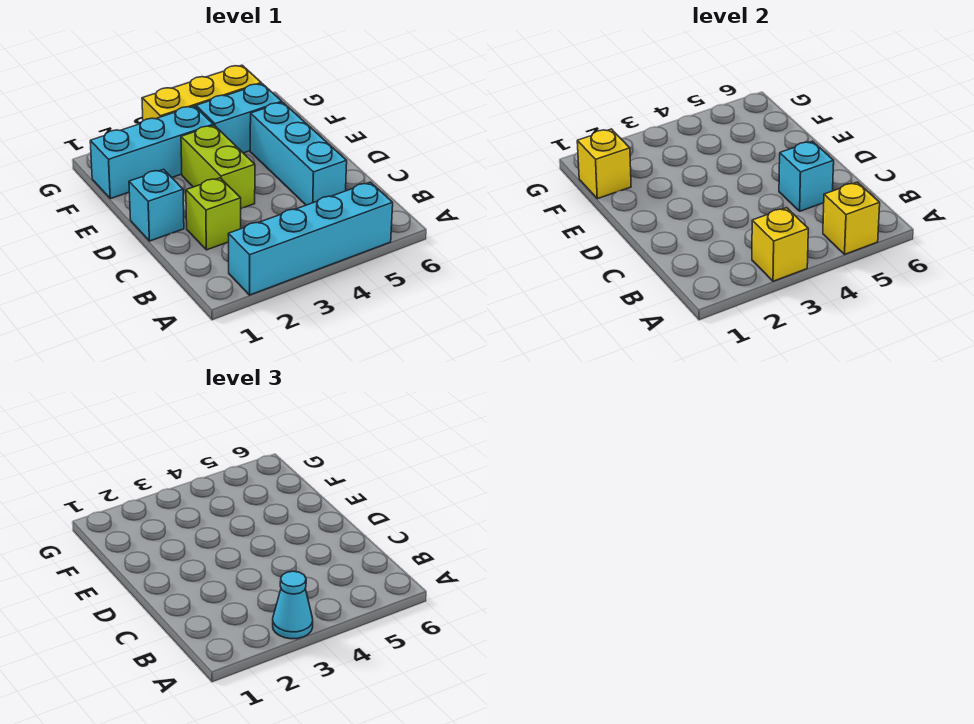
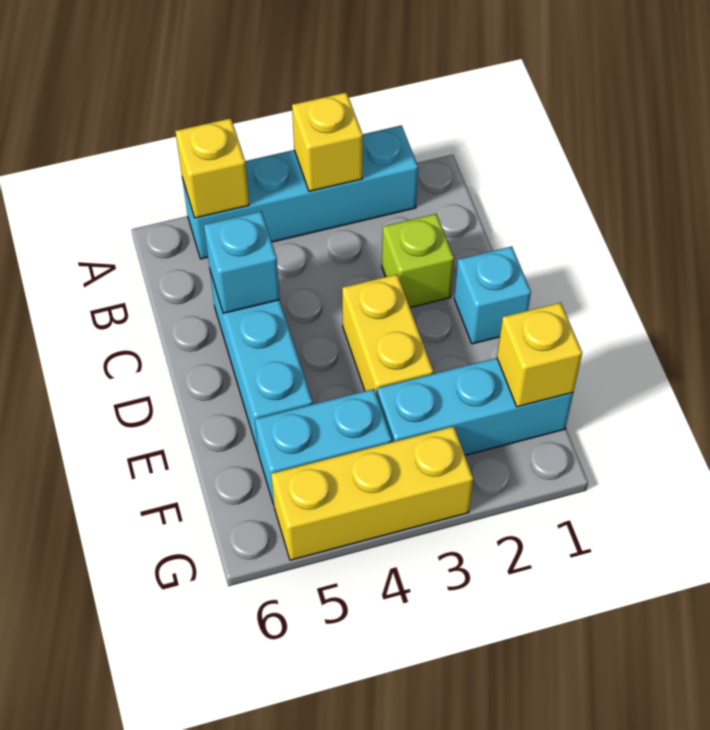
cyan 1x1 cone [273,571,313,639] -> none
lime 1x2 brick [181,125,255,208] -> yellow 1x2 brick [342,274,434,395]

